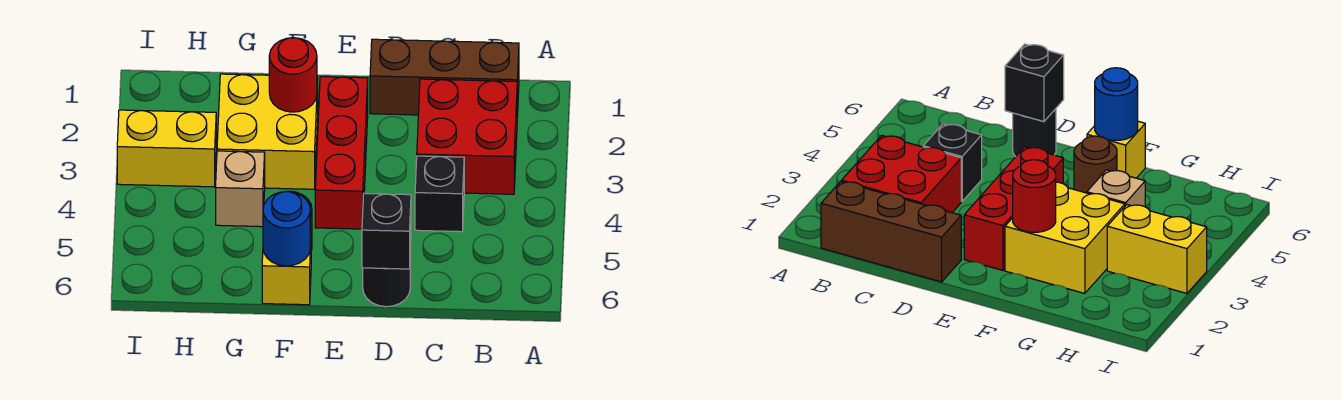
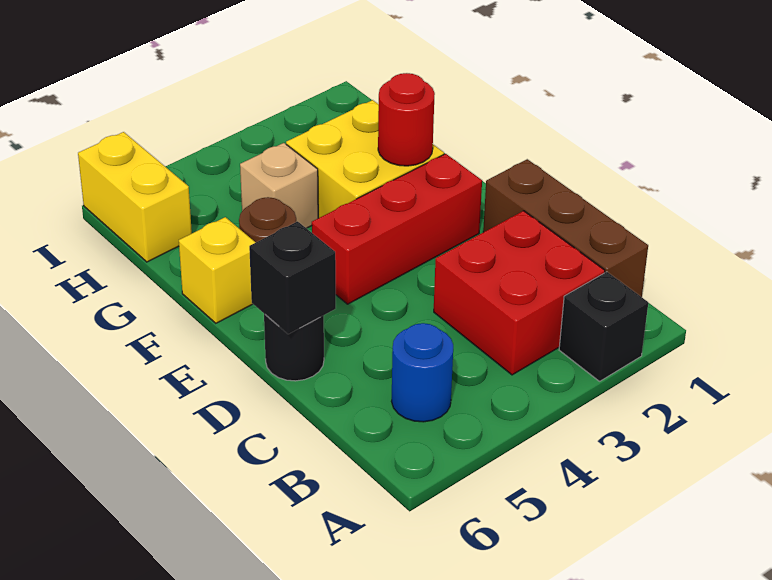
black 1x1 brick [415,156,464,232] -> black 1x1 brick moved to [559,272,648,381]
blue 1x1 round brick [263,192,310,266] -> blue 1x1 round brick moved to [391,323,453,422]
yellow 1x2 brick [117,110,216,187] -> yellow 1x2 brick moved to [78,132,192,262]

